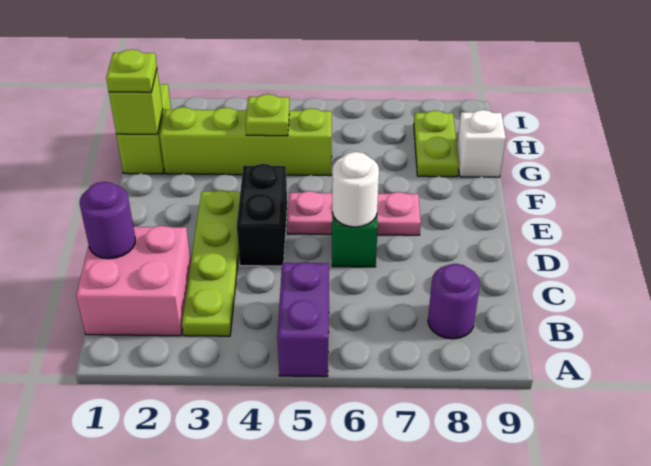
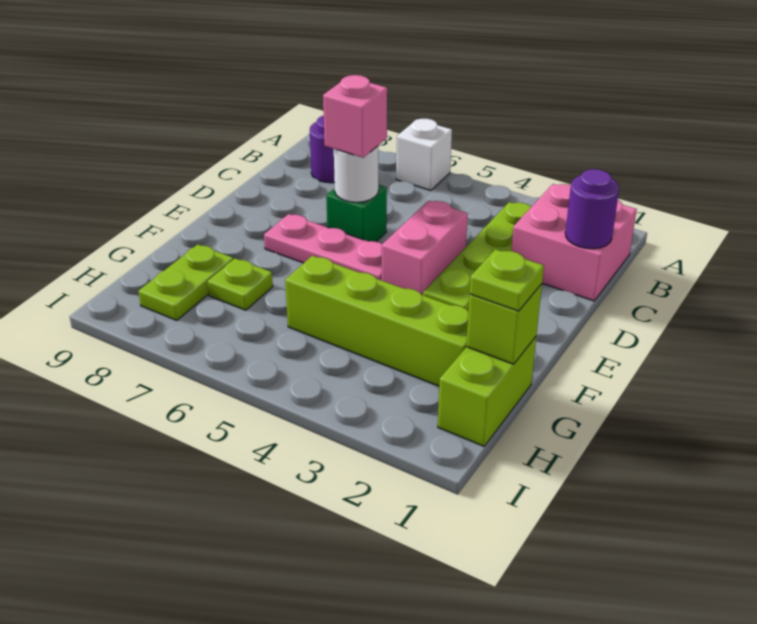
purple 1x2 brick [277,262,329,377] -> none
black 1x2 brick [237,164,287,266] -> pink 1x2 brick [382,201,468,295]
none -> pink 1x1 brick [323,75,387,158]
lime 1x1 plate [246,94,289,136] -> lime 1x1 plate moved to [207,258,273,310]
white 1x1 brick [457,110,506,177] -> white 1x1 brick moved to [396,119,452,191]

